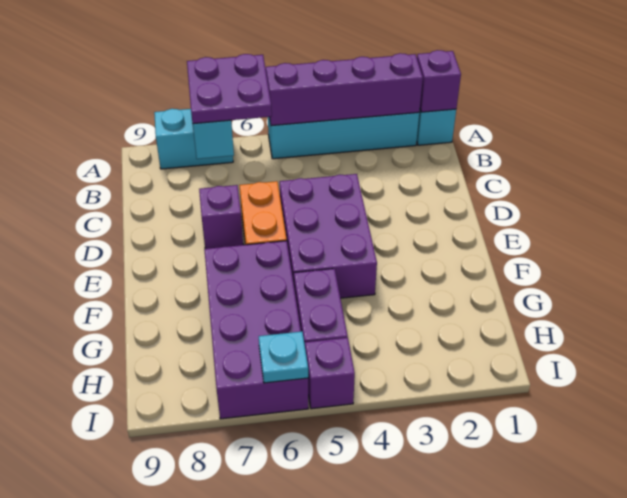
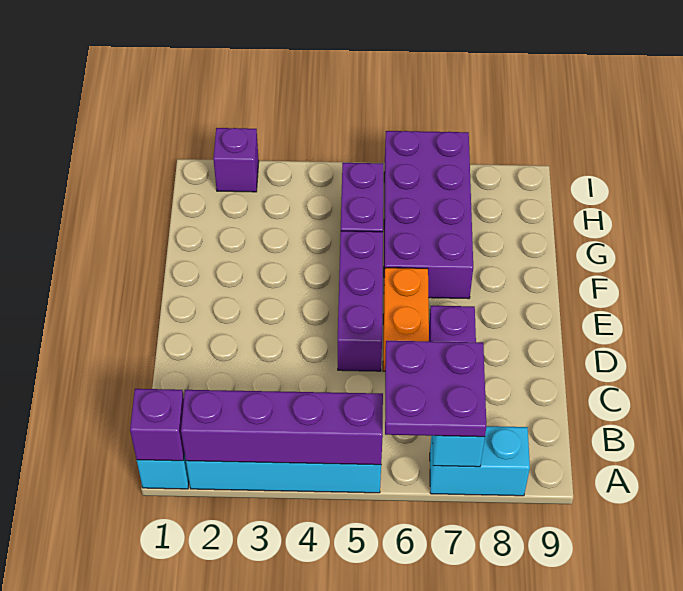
purple 2x3 brick [280,174,377,298] -> purple 1x3 brick [338,231,383,371]
purple 1x1 brick [305,338,355,409] -> purple 1x1 brick moved to [213,128,259,192]
cyan 1x1 plate [259,332,308,383] -> none

